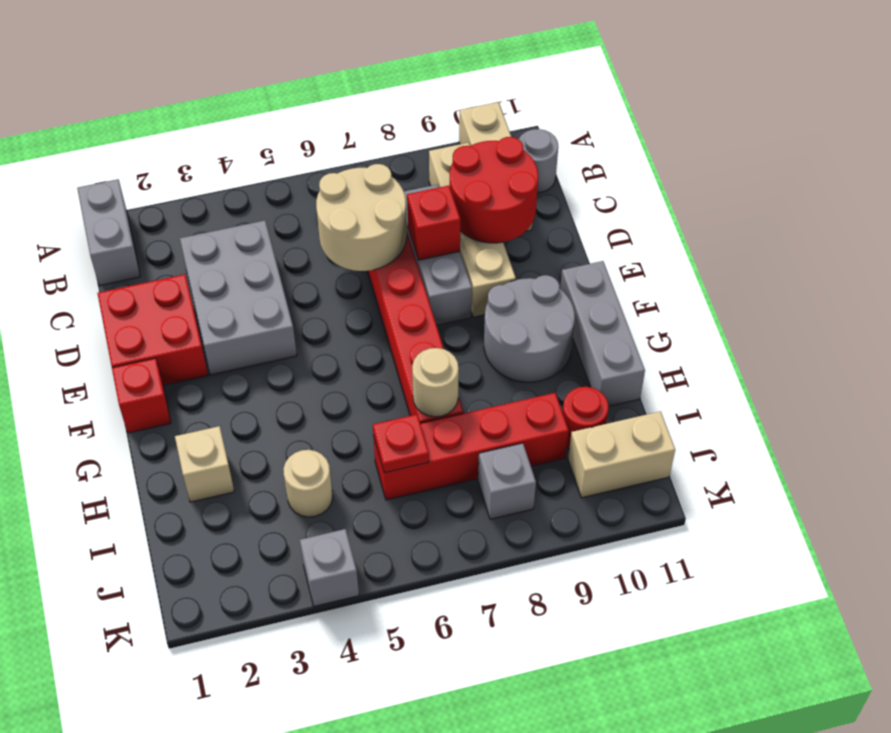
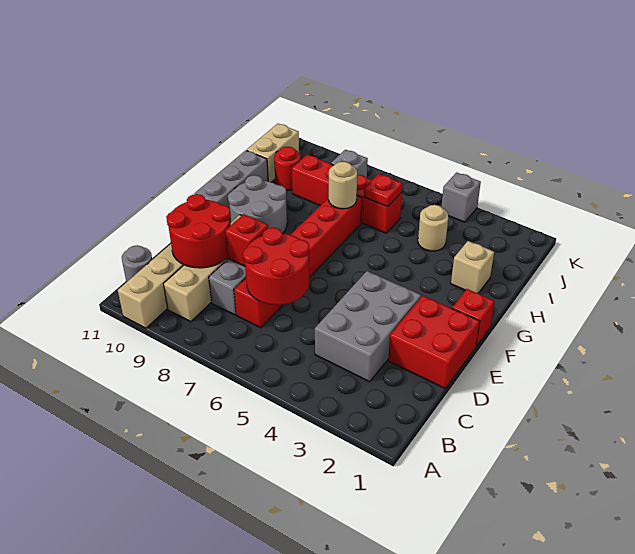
grey 1x2 brick [77,179,140,286] -> none
tan 2x2 round brick [316,164,407,271] -> red 2x2 round brick [243,228,309,305]
tan 1x2 brick [568,411,675,498] -> tan 1x2 brick turned to [247,124,299,182]

